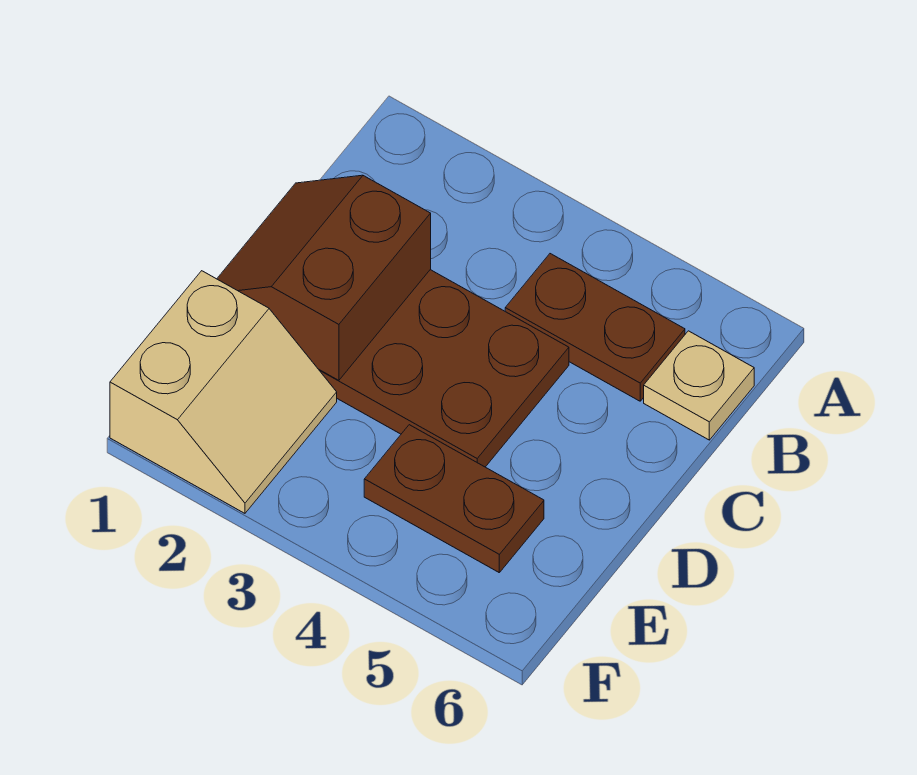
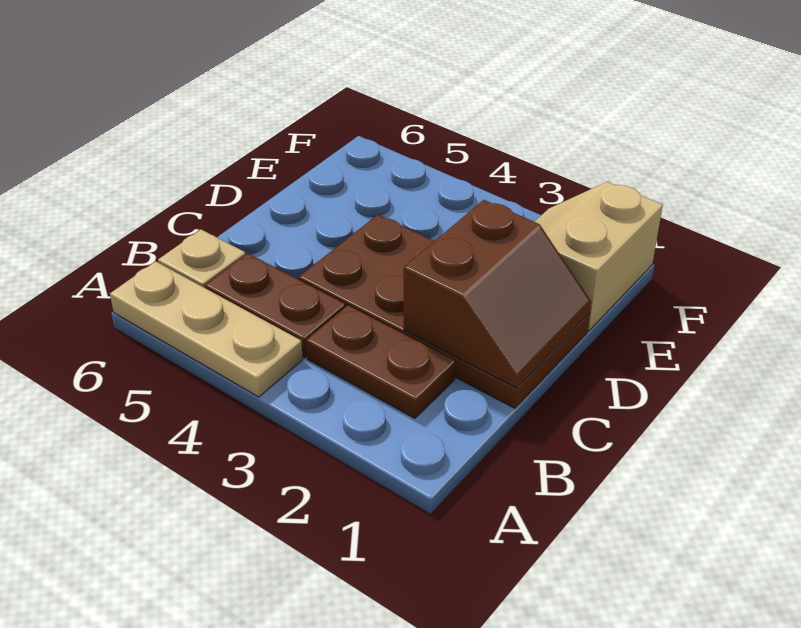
none -> tan 1x3 plate [110,261,303,397]
brown 1x2 plate [364,425,544,572] -> brown 1x2 plate moved to [306,305,455,418]

